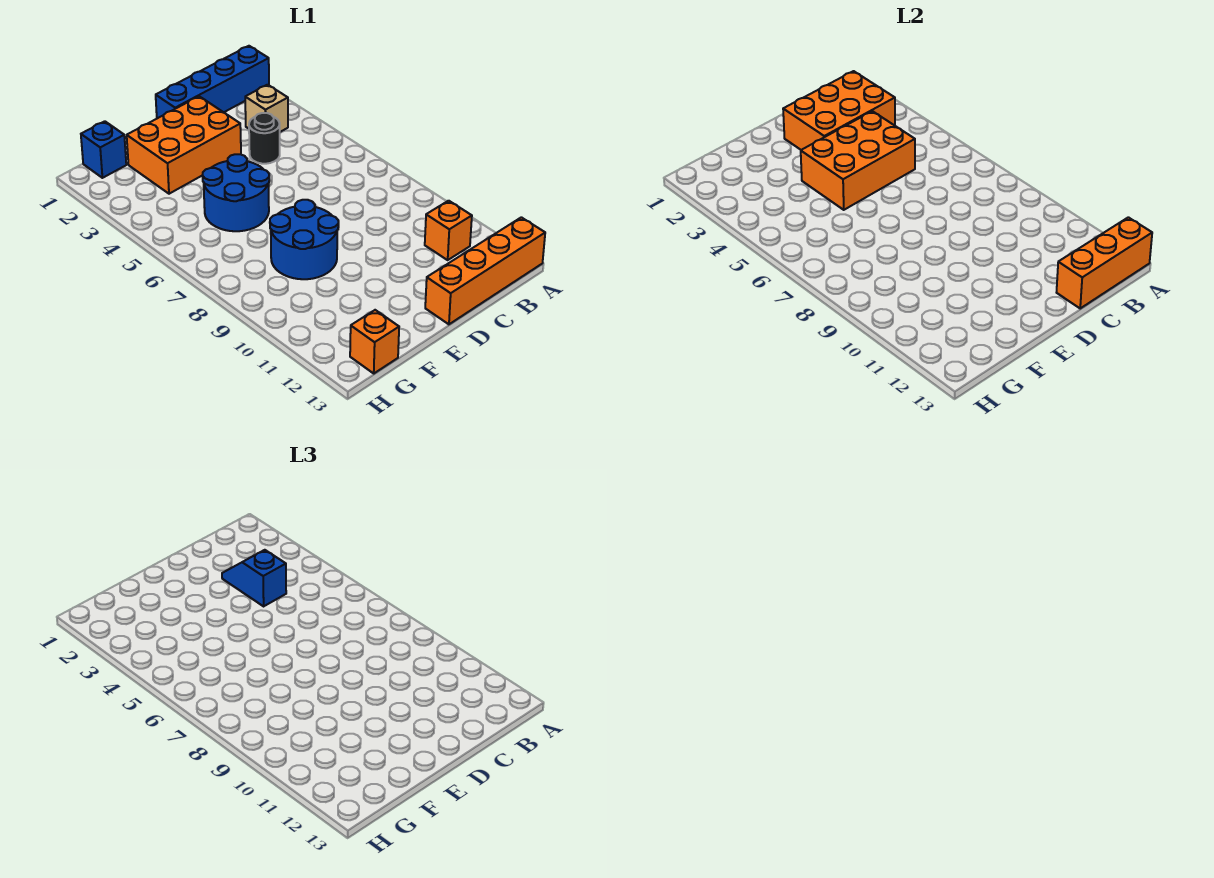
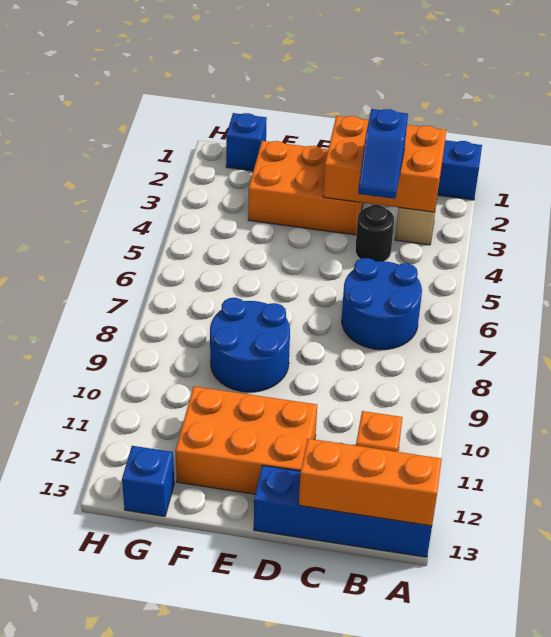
orange 1x4 brick [425,217,545,324] -> blue 1x4 brick [254,465,432,557]
blue 1x2 slope [222,550,286,606] -> blue 1x2 slope turned to [358,109,408,199]
orange 2x3 brick [801,111,915,210] -> orange 2x3 brick moved to [175,386,317,494]
blue 2x2 round brick [202,154,269,231] -> blue 2x2 round brick moved to [341,258,422,350]
orange 1x1 brick [350,310,399,373] -> blue 1x1 brick [122,446,174,516]

